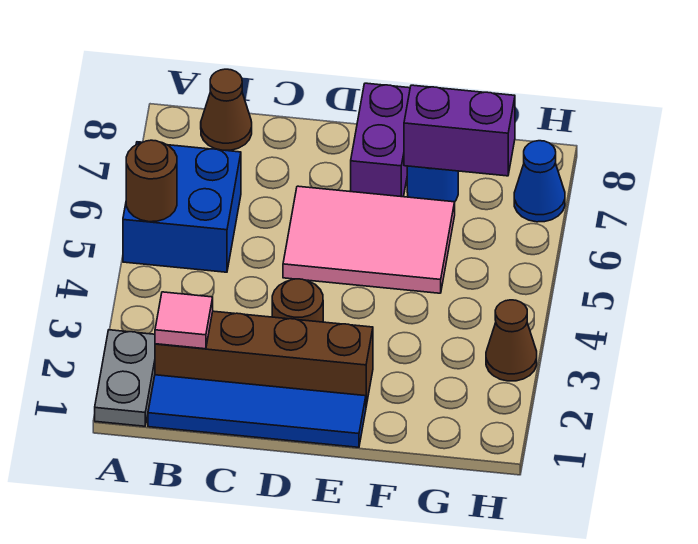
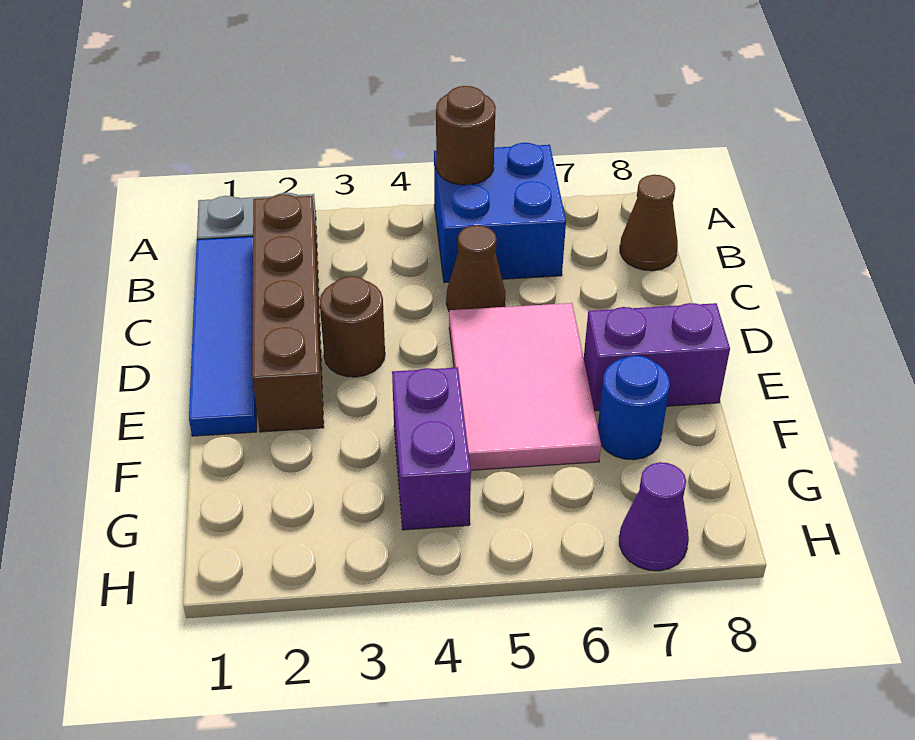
pink 1x1 tile [155,292,213,349] -> none
purple 1x2 brick [404,85,515,176] -> purple 1x2 brick moved to [392,367,471,530]
brown 1x1 cone [486,300,537,381] -> brown 1x1 cone moved to [446,225,505,311]
blue 1x1 cone [514,141,565,222] -> purple 1x1 cone [619,462,689,571]

